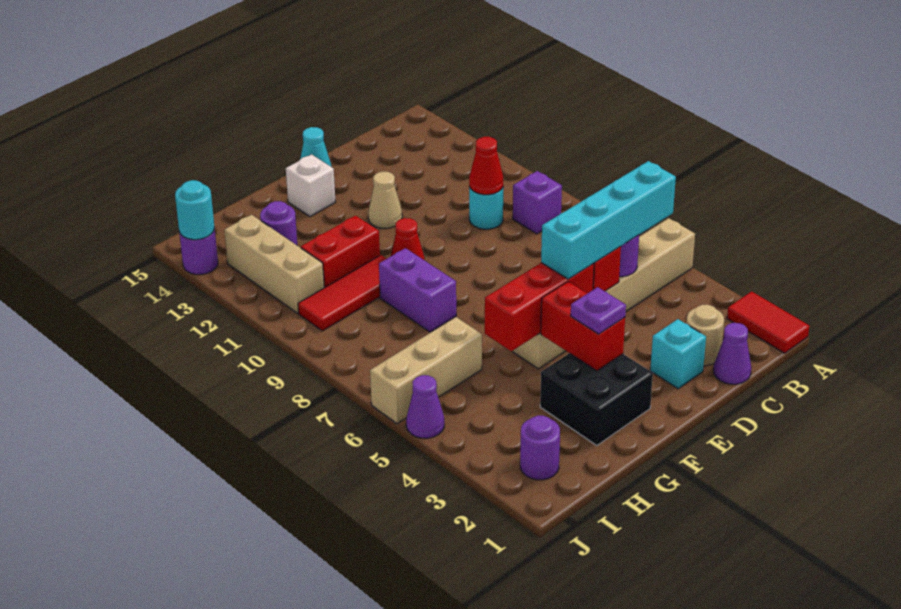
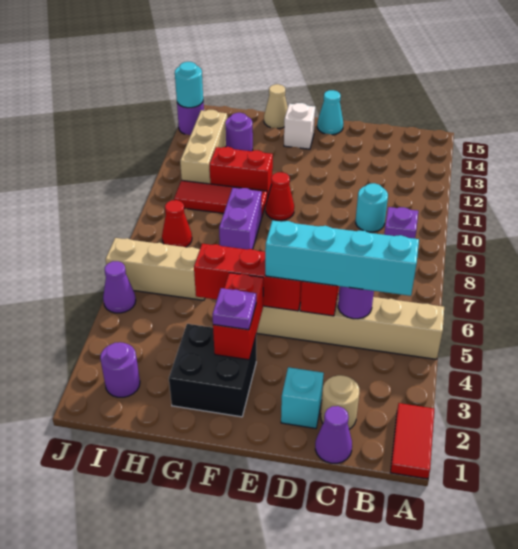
red 1x1 cone [469,137,503,195] -> red 1x1 cone moved to [162,200,192,247]
tan 1x1 cone [368,172,402,228] -> tan 1x1 cone moved to [264,84,288,129]

